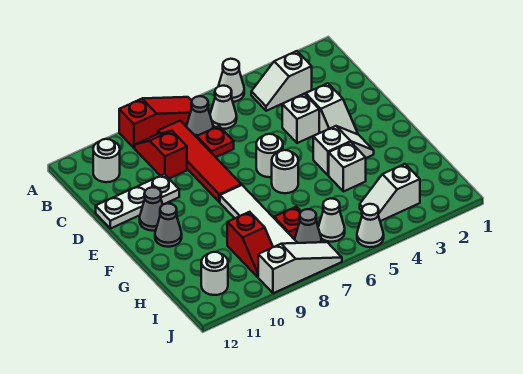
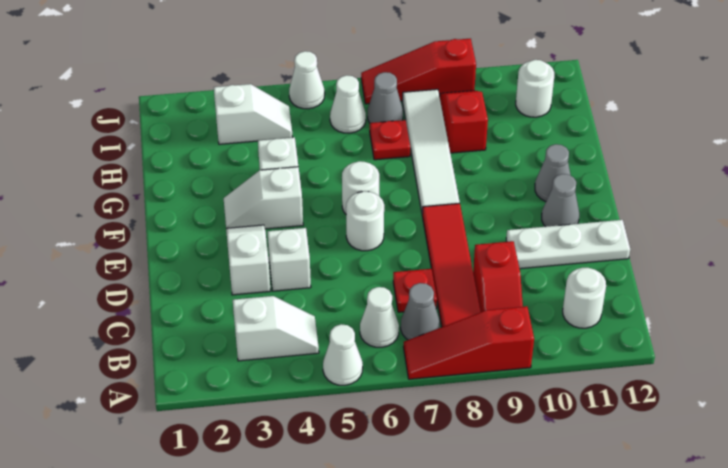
white 1x3 slope [258,242,342,293] -> red 1x3 slope [361,39,476,104]

